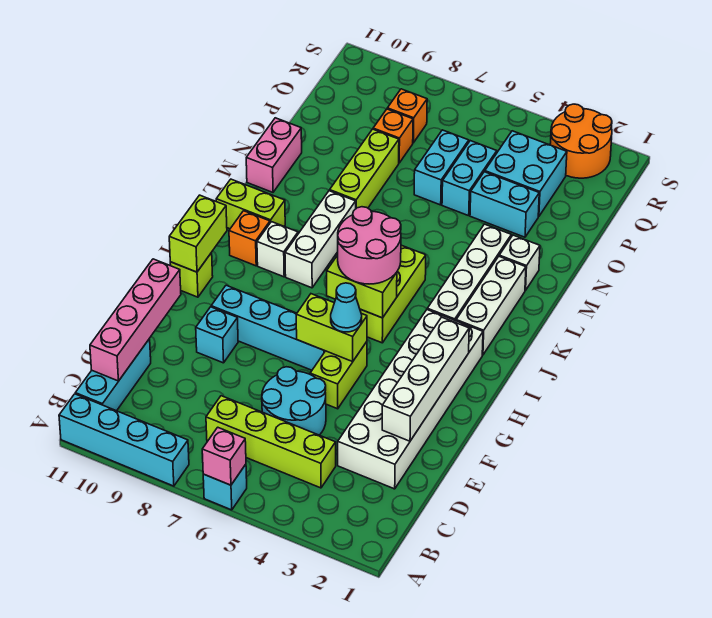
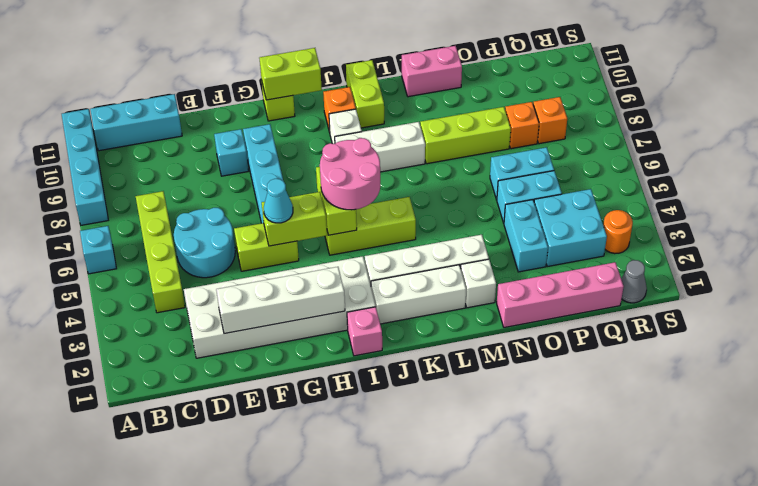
pink 1x1 brick [202,427,246,485] -> pink 1x1 brick moved to [347,307,382,356]
pink 1x4 brick [90,259,181,381] -> pink 1x4 brick moved to [497,262,624,328]
lime 1x2 brick [296,294,367,361] -> lime 1x2 brick turned to [262,192,327,246]
none -> grey 1x1 cone [621,260,647,303]
orange 2x2 round brick [550,104,612,178] -> orange 1x1 round brick [603,210,633,254]

